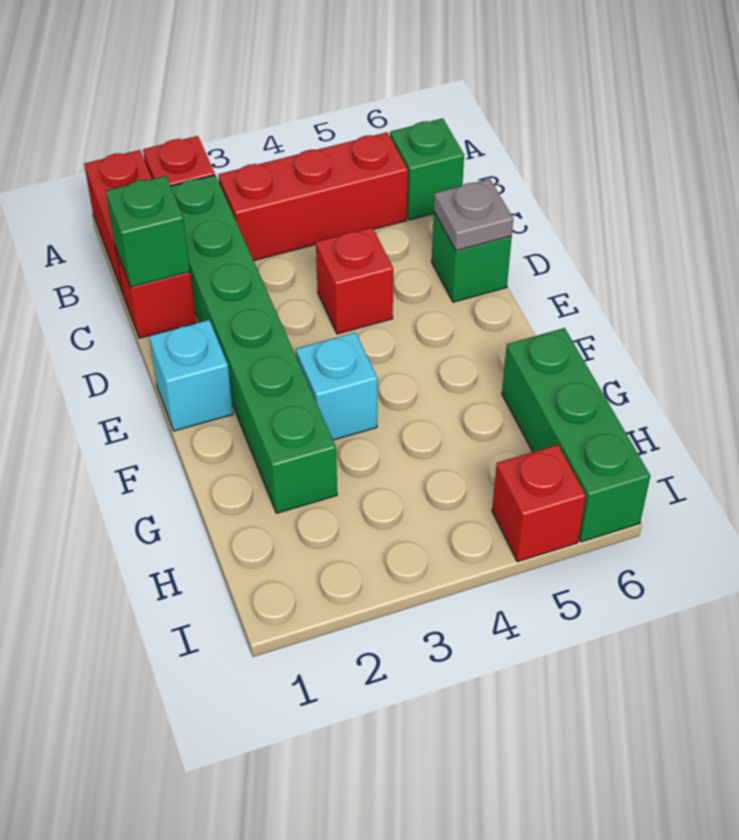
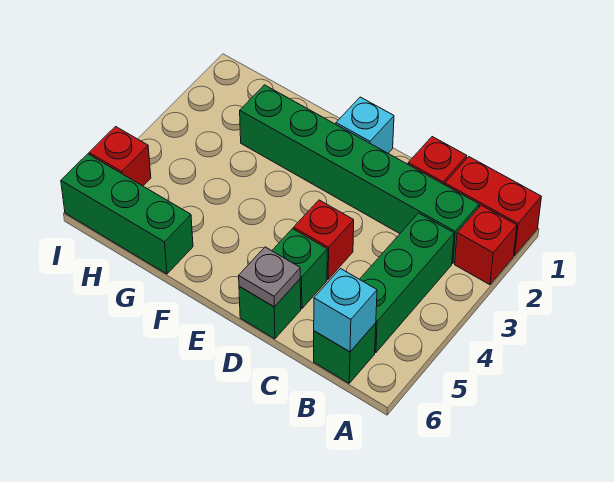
red 1x3 brick [218,132,408,261] -> green 1x3 brick [360,213,454,353]
green 1x1 brick [106,176,190,287] -> green 1x1 brick moved to [272,229,327,309]
cyan 1x1 brick [296,332,378,440] -> cyan 1x1 brick moved to [314,269,377,352]

